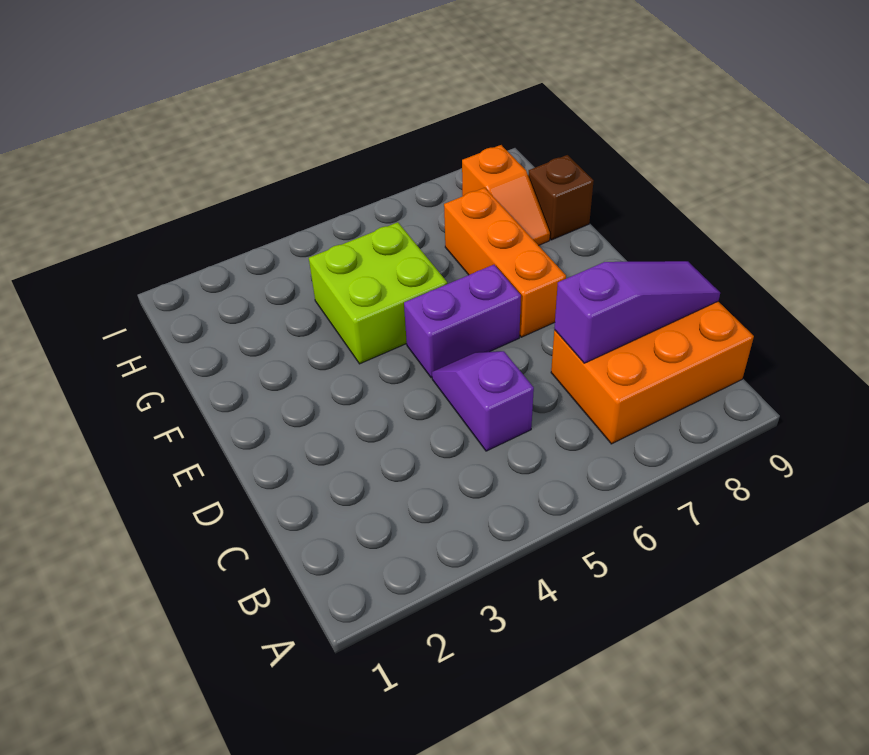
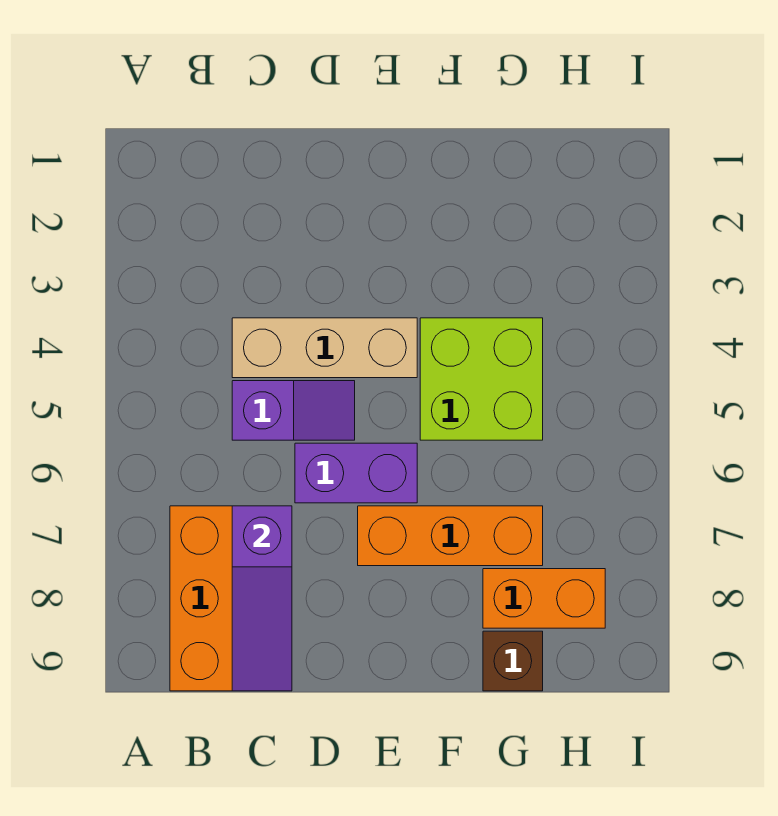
none -> tan 1x3 brick [232,318,417,378]
purple 1x2 brick [404,265,521,378] -> purple 1x2 brick turned to [295,443,417,503]
orange 1x2 slope [462,145,550,246] -> orange 1x2 brick [483,569,605,628]

